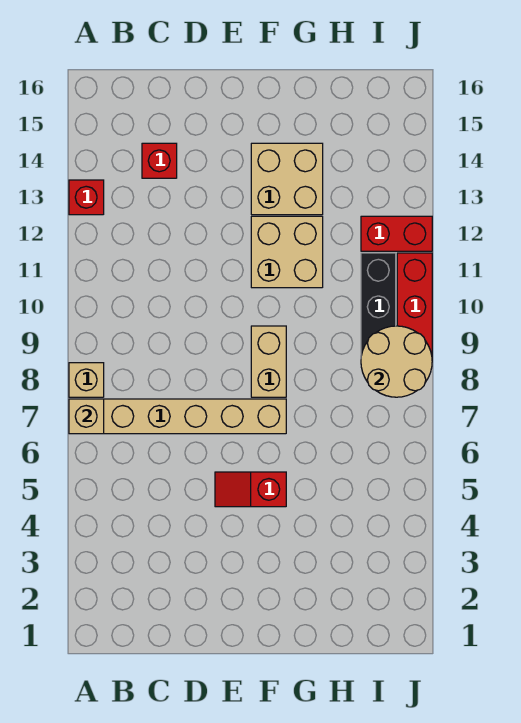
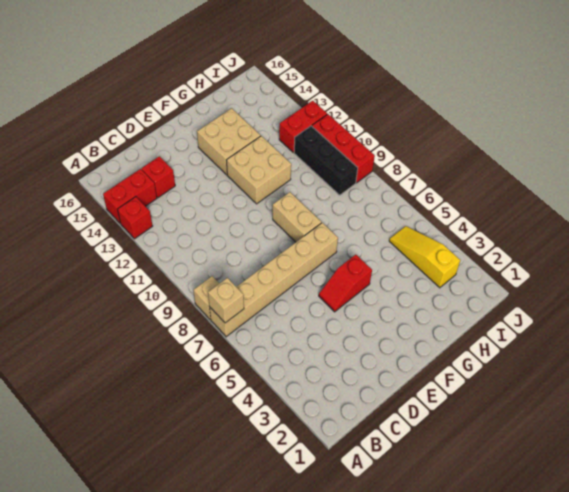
none -> red 1x2 brick [103,169,157,223]
none -> yellow 1x3 slope [389,226,460,288]
tan 2x2 round brick [361,326,432,397] -> none

